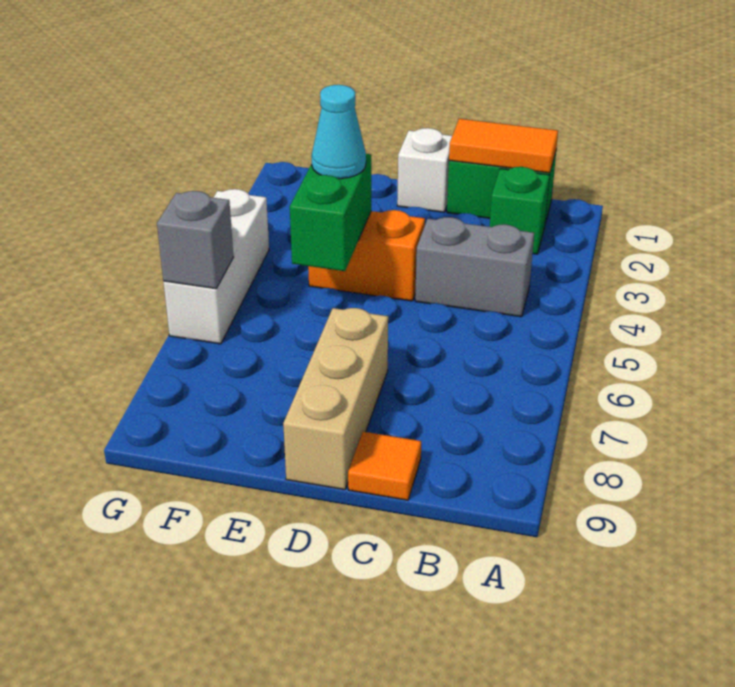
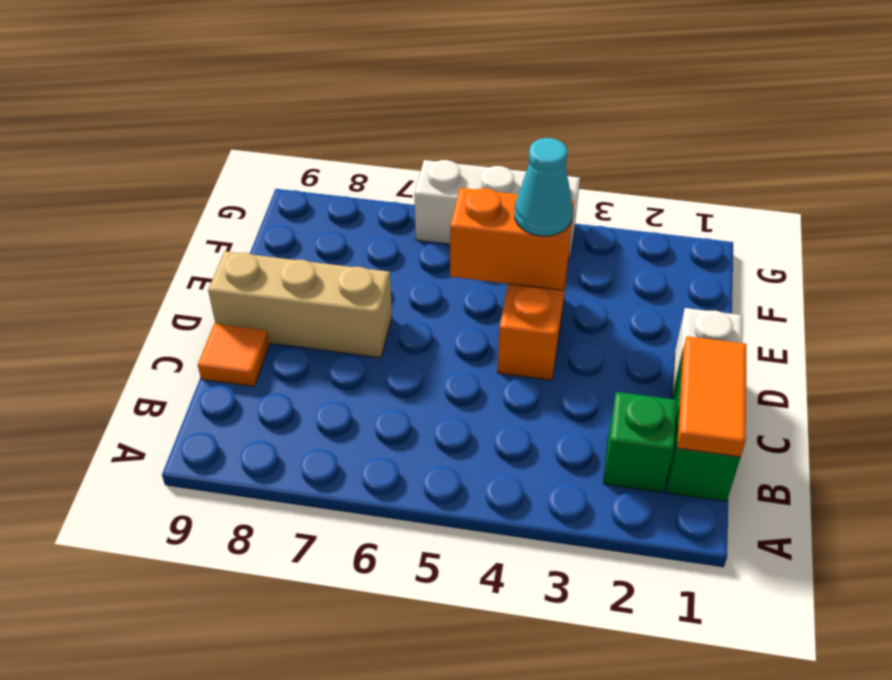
grey 1x2 brick [415,217,534,317] -> none
green 1x2 brick [290,154,371,271] -> orange 1x2 brick [450,188,575,290]
grey 1x1 brick [157,191,234,289] -> none

